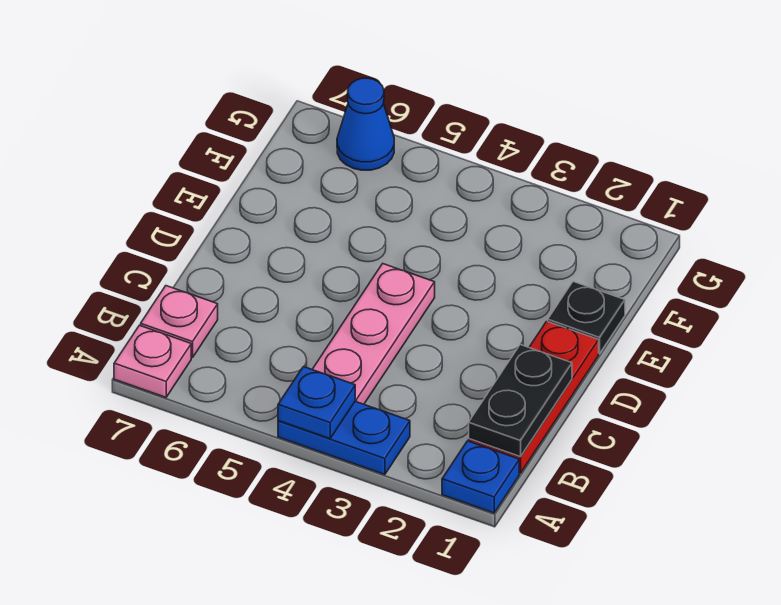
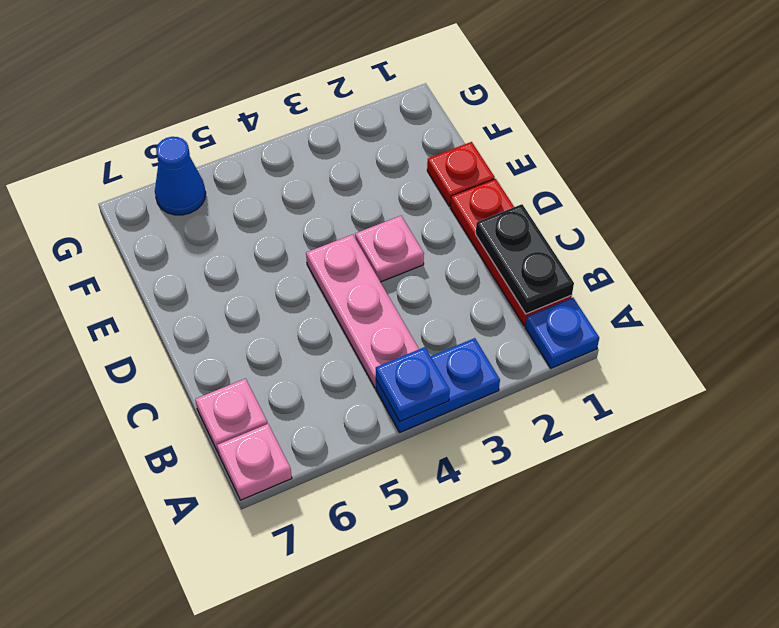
none -> pink 1x1 plate [355,216,424,282]
black 1x1 plate [548,282,625,353] -> red 1x1 plate [427,142,495,206]

